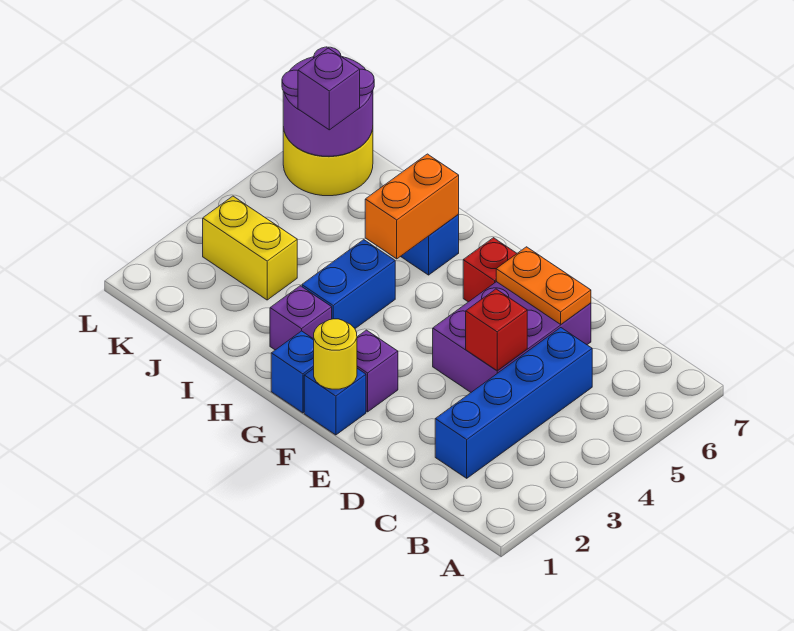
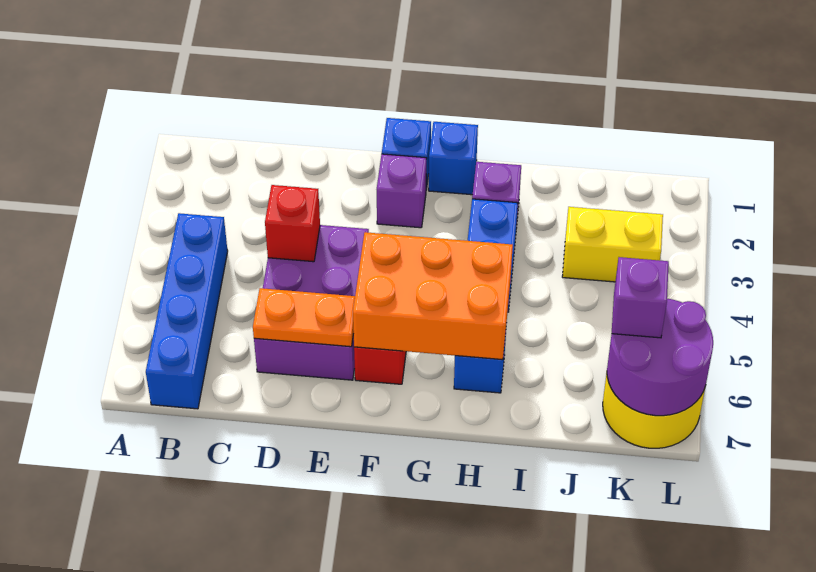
blue 1x4 brick [435,328,592,478] -> blue 1x4 brick moved to [146,213,228,409]
yellow 1x1 round brick [314,319,357,389] -> none
orange 1x2 brick [365,154,459,259] -> orange 2x3 brick [353,232,513,360]

